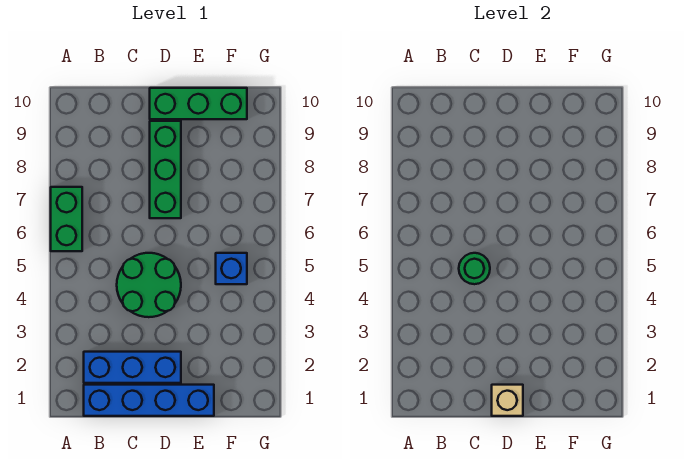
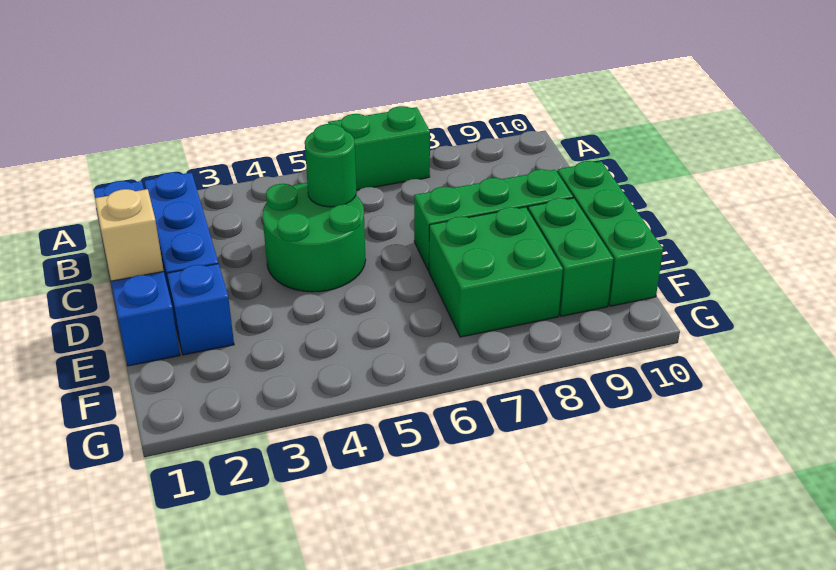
none -> green 2x2 brick [429,207,563,337]
none -> green 1x2 brick [528,198,613,316]
blue 1x1 brick [216,253,247,284] -> blue 1x1 brick moved to [167,264,234,355]

